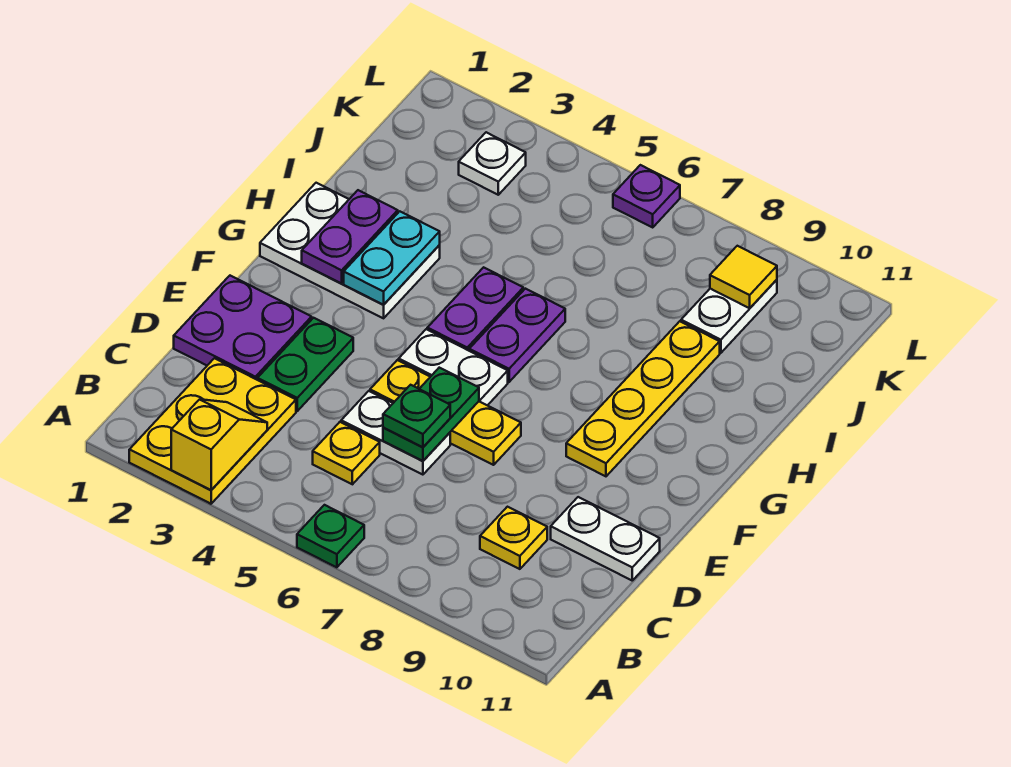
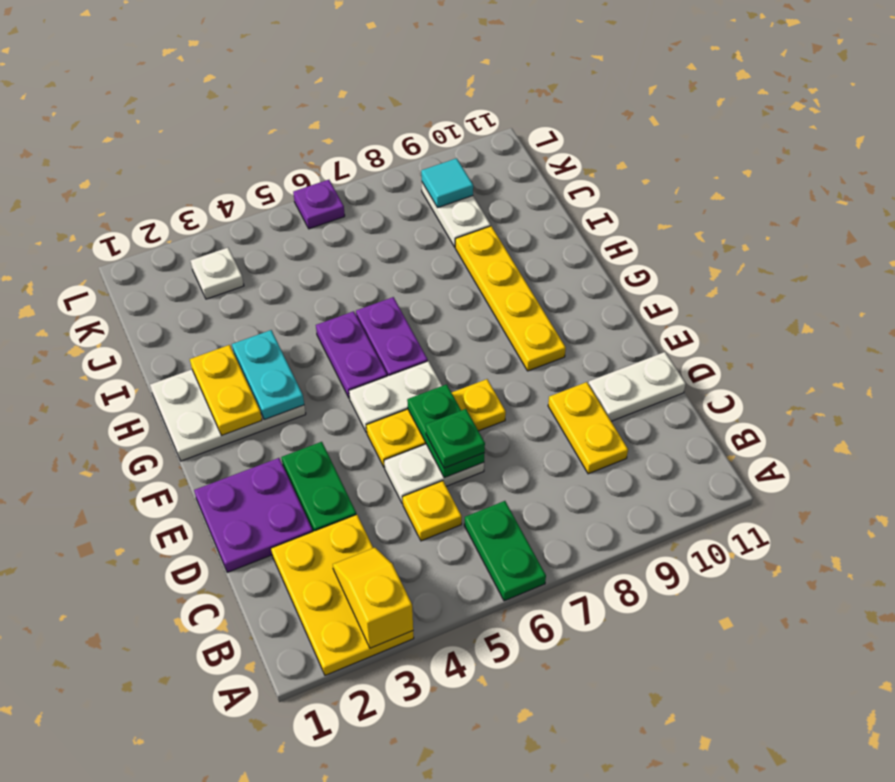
green 1x1 plate [297,505,364,567] -> green 1x2 plate [464,501,546,601]
yellow 1x1 plate [480,507,547,569] -> yellow 1x2 plate [548,382,628,474]
purple 1x2 plate [302,190,398,283] -> yellow 1x2 plate [190,345,262,435]
yellow 1x1 tile [710,246,777,308] -> cyan 1x1 tile [421,158,473,208]

